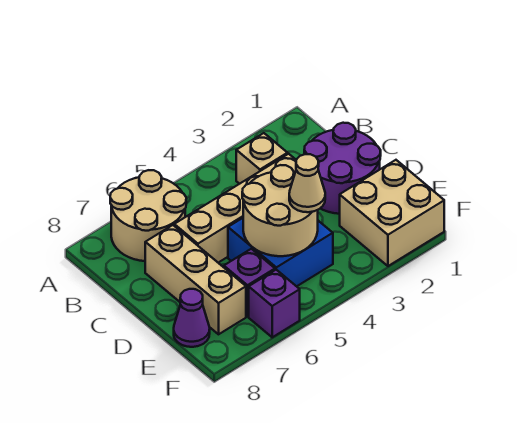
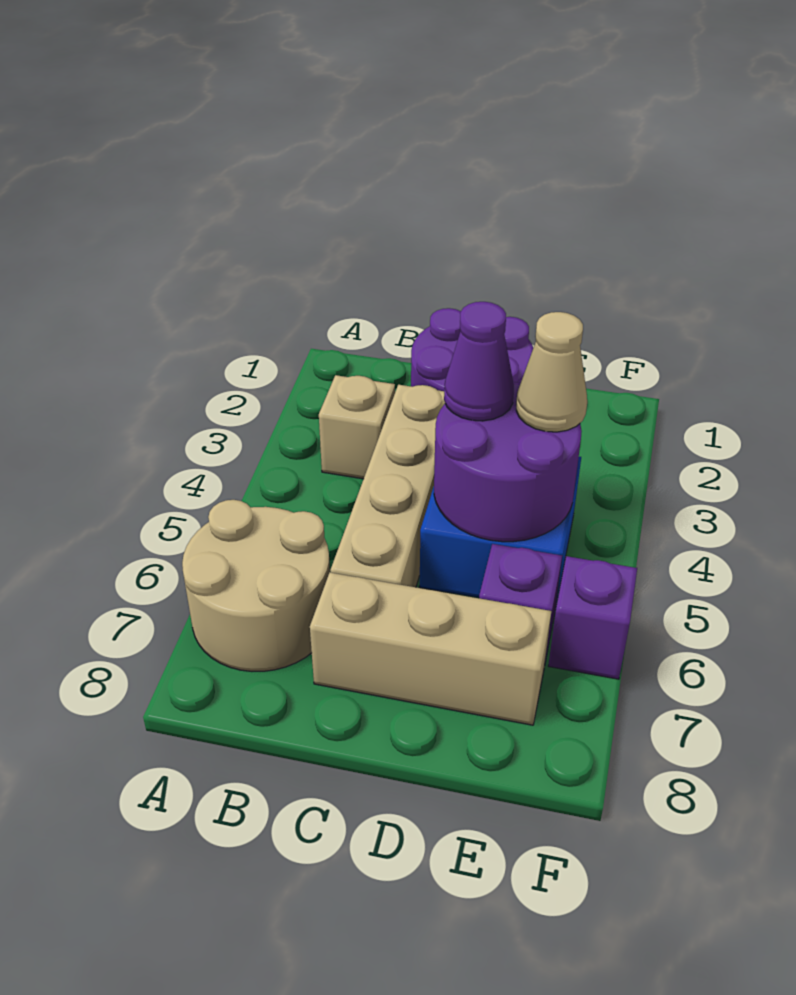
tan 2x2 round brick [242,165,318,256] -> purple 2x2 round brick [434,382,582,542]
tan 2x2 brick [340,160,444,266] -> none
purple 1x1 cone [174,289,210,347] -> purple 1x1 cone moved to [444,302,514,421]

